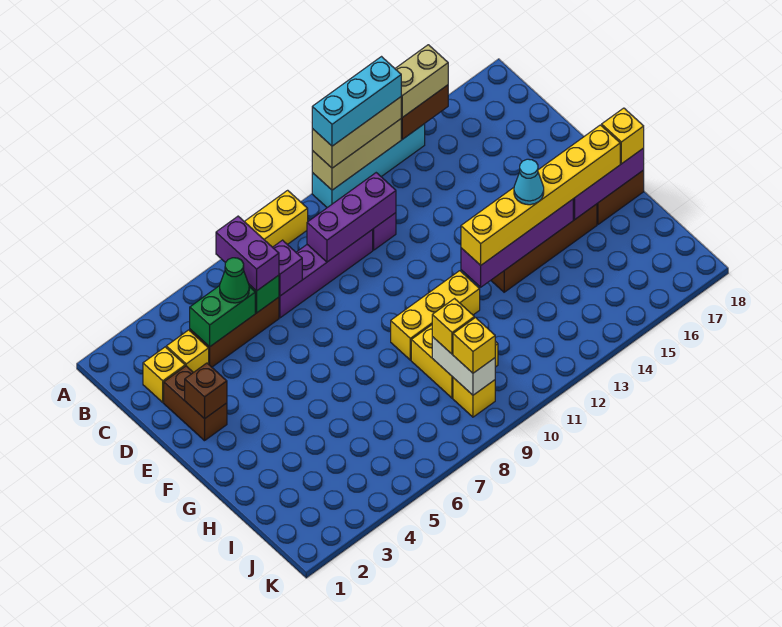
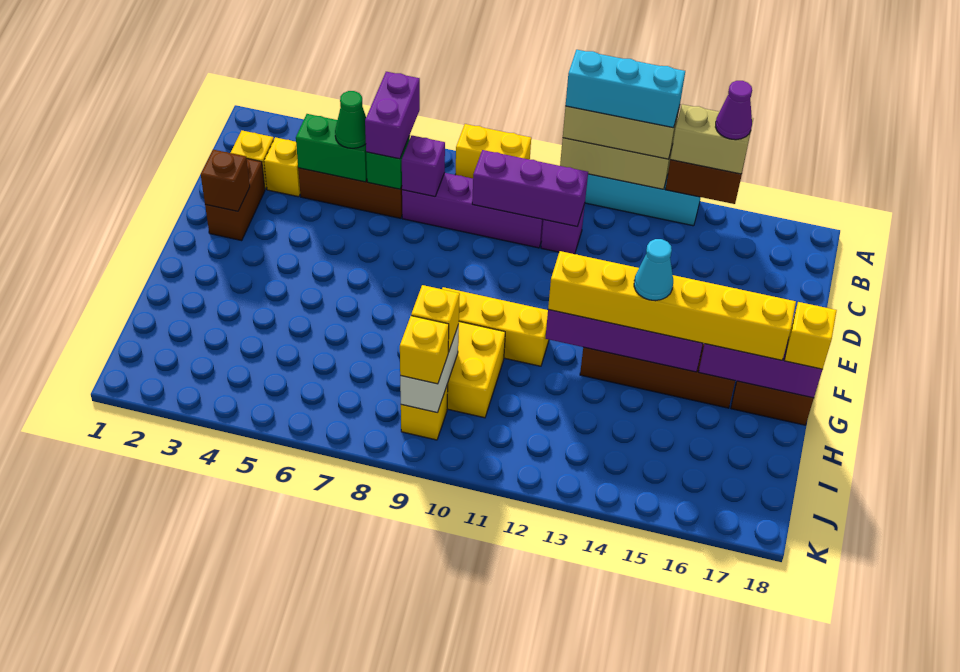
none -> purple 1x1 cone [716,81,752,140]

